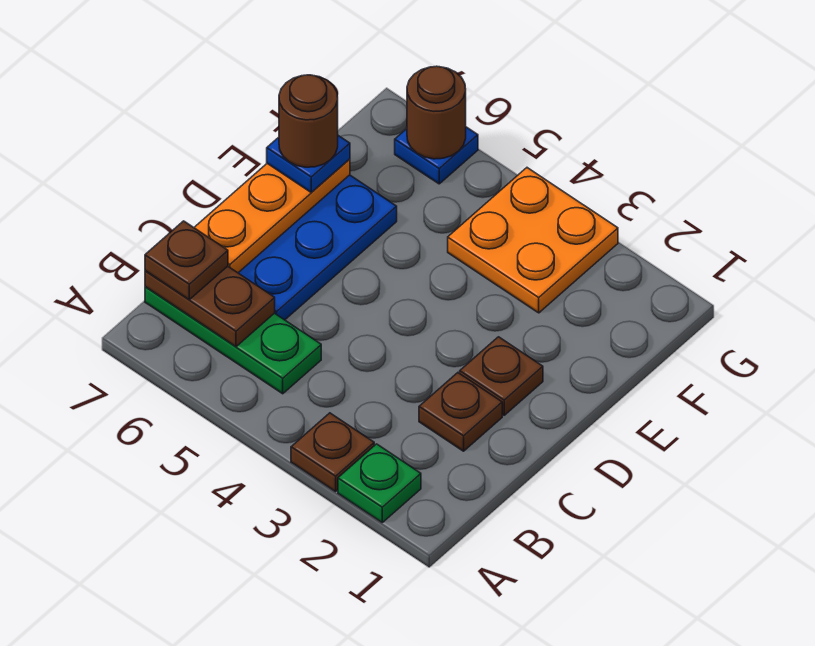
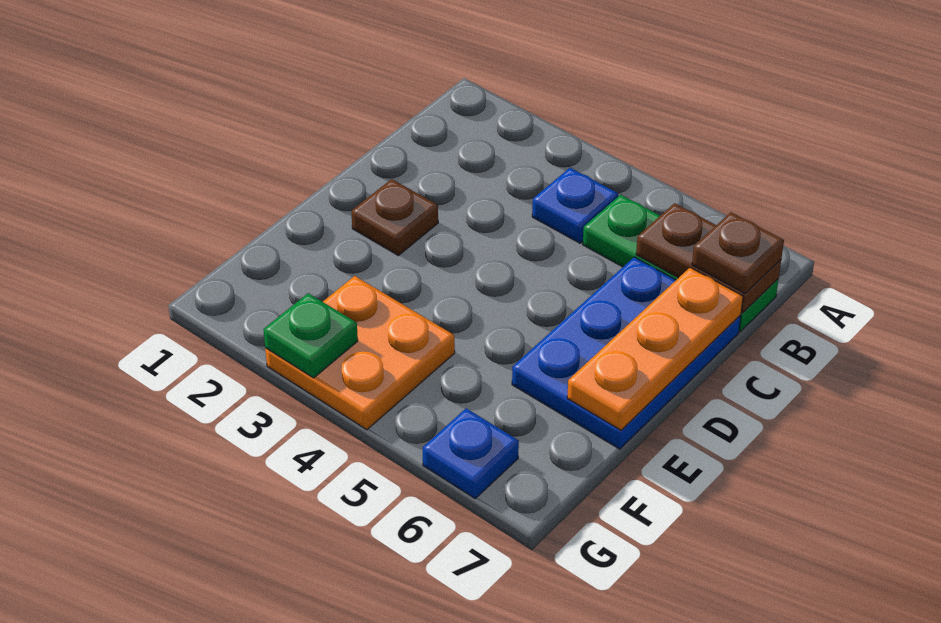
green 1x1 plate [338,444,421,522] -> green 1x1 plate moved to [263,293,358,378]
brown 1x1 plate [291,413,374,492] -> none
brown 1x1 plate [419,373,502,451] -> none
blue 1x1 plate [267,136,350,192] -> blue 1x1 plate moved to [532,168,618,243]
brown 1x1 round brick [279,75,338,167] -> none
brown 1x1 round brick [407,66,466,159] -> none

